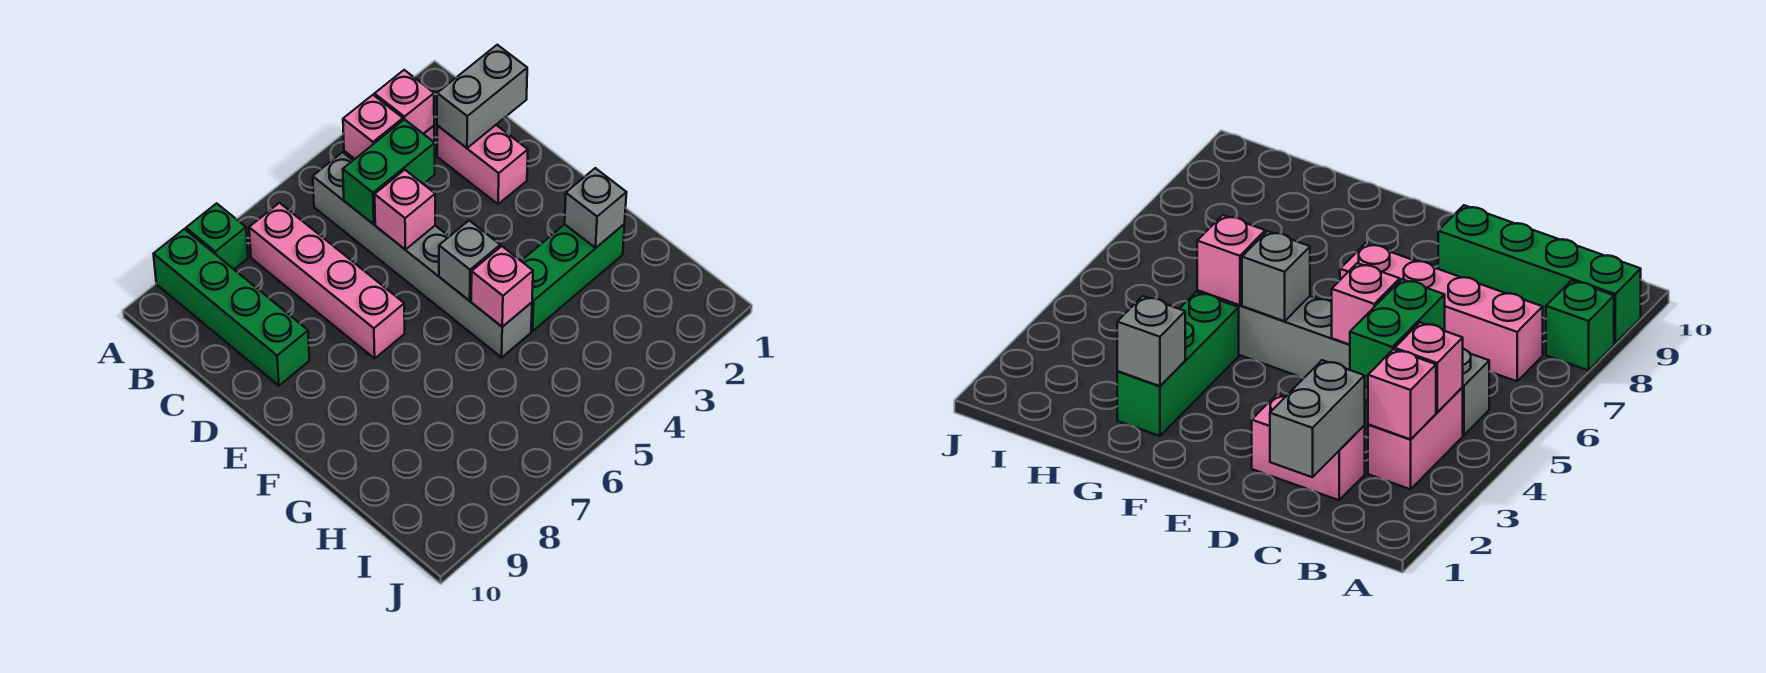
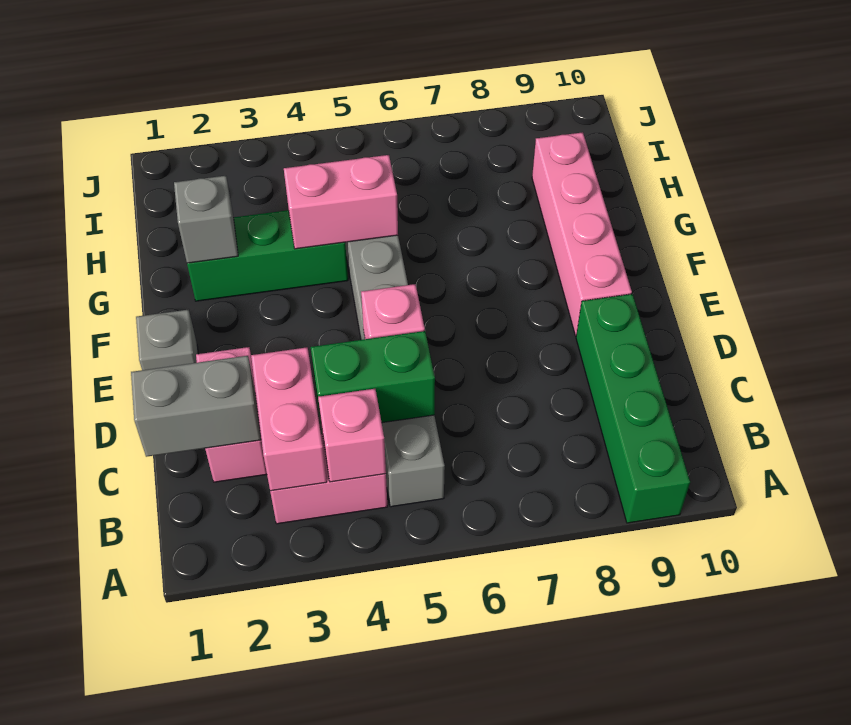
green 1x1 brick [186,203,248,269] -> none
pink 1x1 brick [374,70,434,134] -> pink 1x2 brick [251,347,327,491]
pink 1x4 brick [249,203,405,358] -> pink 1x4 brick moved to [532,132,632,336]
grey 1x1 brick [439,220,500,301] -> grey 1x1 brick moved to [136,309,198,370]
pink 1x1 brick [471,246,533,327] -> pink 1x2 brick [284,155,398,249]

